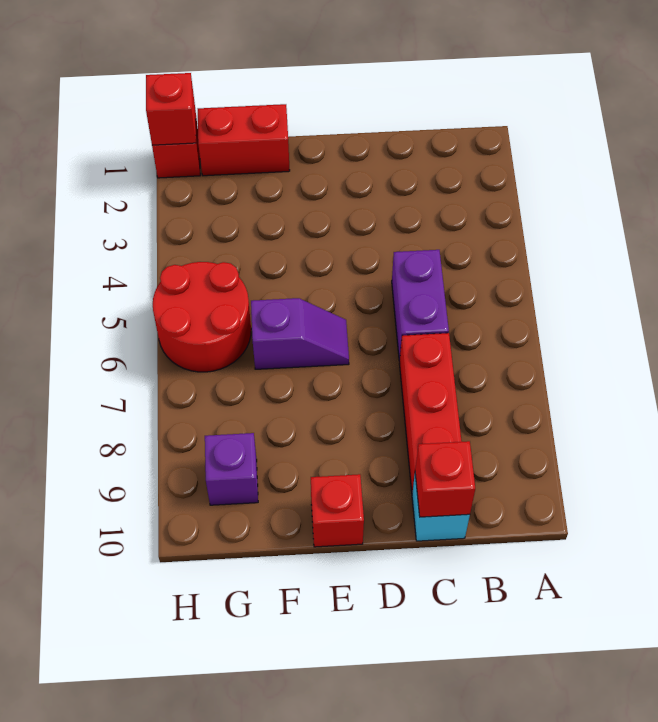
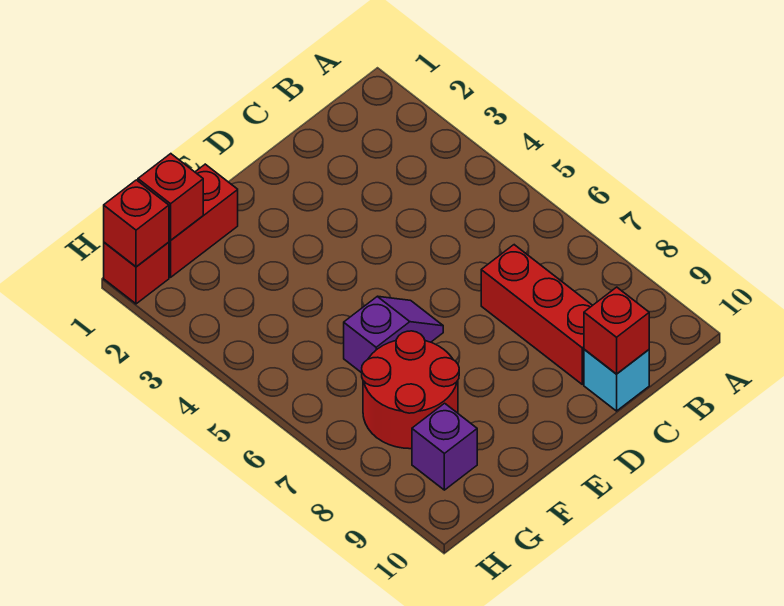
purple 1x2 brick [392,250,449,362] -> none
red 1x1 brick [311,474,364,547] -> red 1x1 brick moved to [138,154,203,241]
red 2x2 round brick [153,262,251,372] -> red 2x2 round brick moved to [362,331,459,449]

